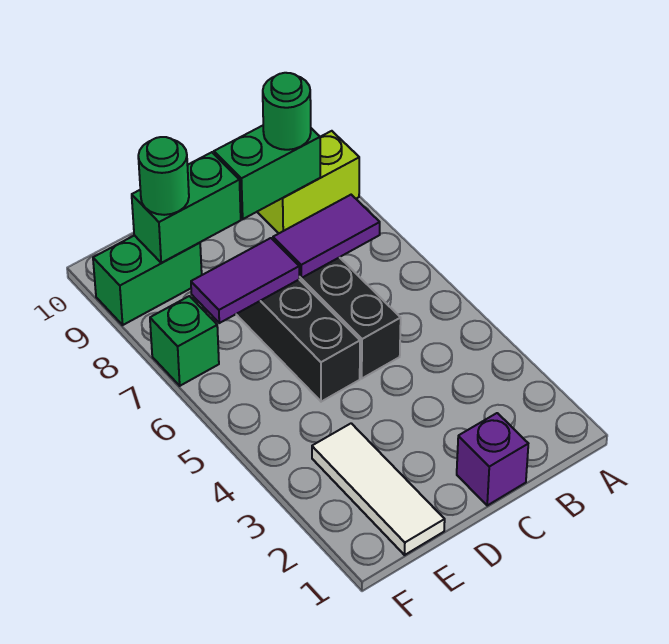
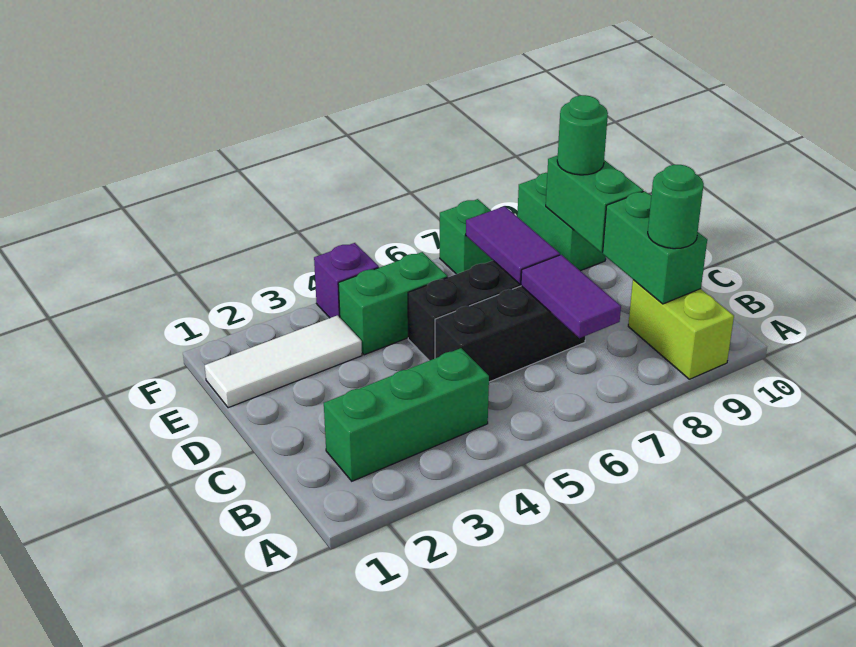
none -> green 1x3 brick [324,348,489,481]
purple 1x1 brick [457,413,528,505] -> purple 1x1 brick moved to [314,243,379,318]
none -> green 1x2 brick [338,252,448,355]

